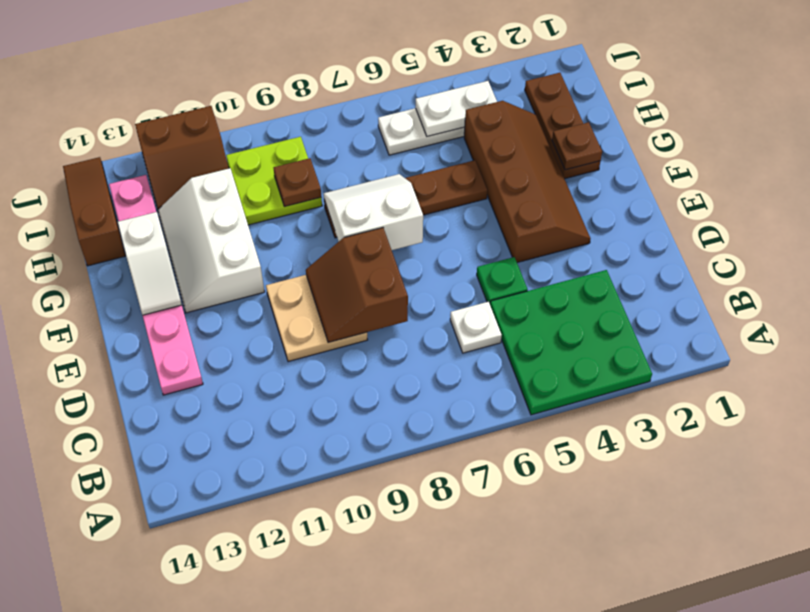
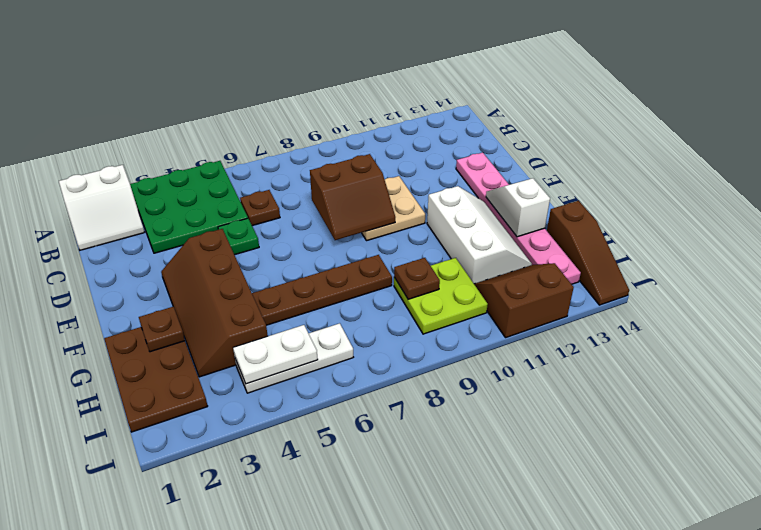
white 1x1 plate [450,302,502,353] -> brown 1x1 plate [240,190,280,226]
brown 2x2 slope [306,228,408,343] -> brown 2x2 slope turned to [310,154,395,240]
white 2x2 slope [324,174,423,250] -> white 2x2 slope moved to [59,165,144,250]
brown 1x3 plate [525,73,600,179] -> brown 2x3 plate [104,327,208,432]

